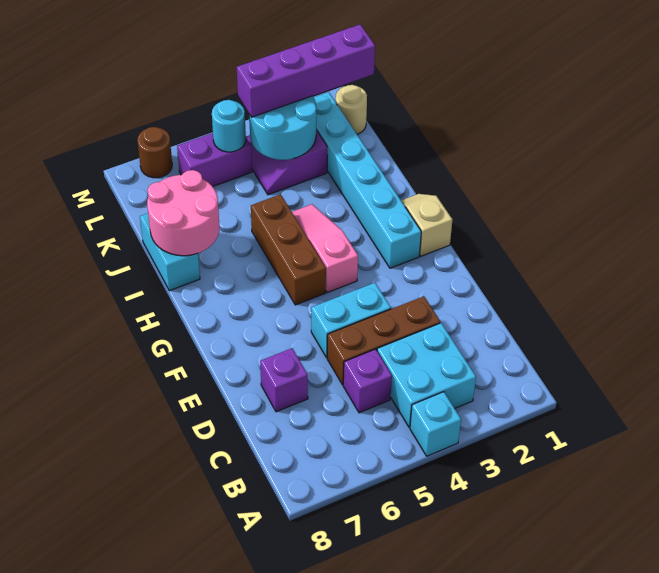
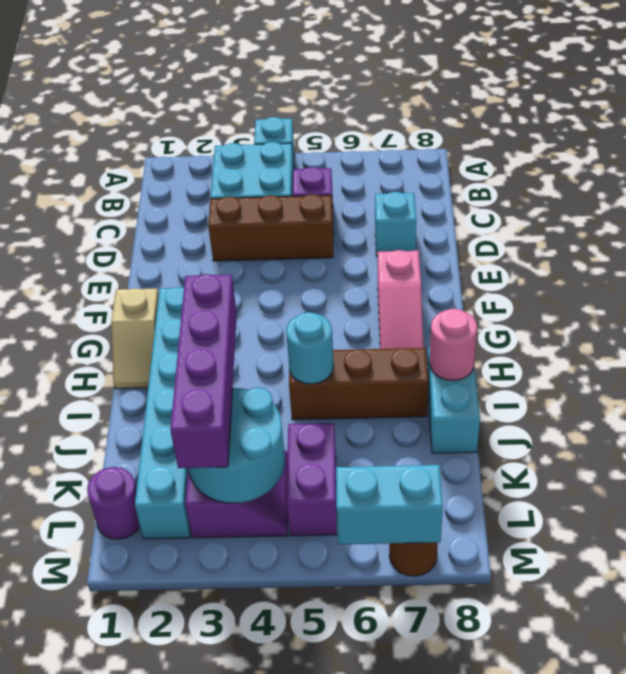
purple 1x1 brick [260,348,308,412] -> cyan 1x1 brick [375,192,416,257]
cyan 1x2 brick [311,283,391,358] -> cyan 1x2 brick moved to [336,465,443,544]
pink 1x3 slope [292,204,358,293] -> pink 1x3 slope moved to [378,250,424,349]
brown 1x3 brick [251,194,326,305] -> brown 1x3 brick turned to [289,348,428,420]
pink 2x2 round brick [147,170,220,256] -> pink 1x1 round brick [430,309,477,381]
tan 1x1 round brick [336,85,367,134] -> purple 1x1 round brick [87,467,140,539]
purple 1x4 brick [237,25,375,117] -> purple 1x4 brick turned to [170,274,237,468]
purple 1x2 brick [177,133,252,187] -> purple 1x2 brick turned to [287,423,337,536]
cyan 1x1 round brick [212,100,246,152] -> cyan 1x1 round brick moved to [286,312,334,384]

